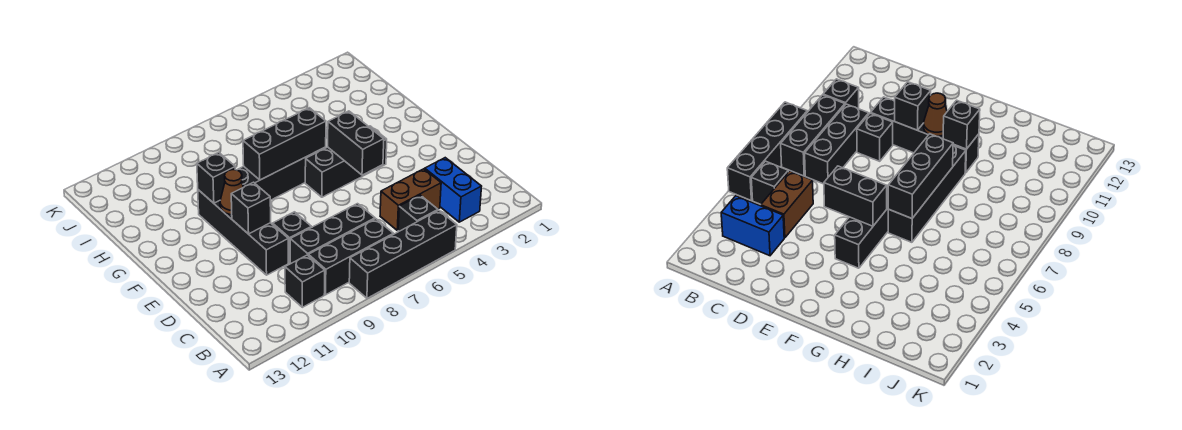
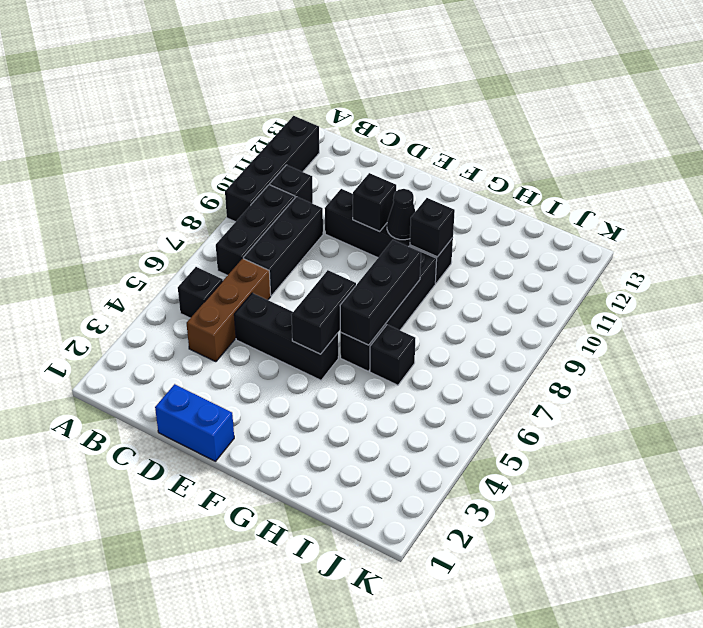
black 1x4 brick [349,210,457,298] -> black 1x4 brick moved to [225,116,319,222]
blue 1x2 brick [425,158,482,222] -> blue 1x2 brick moved to [155,384,234,461]
brown 1x2 brick [380,169,441,231] -> brown 1x3 brick [187,258,271,362]
black 1x1 brick [273,212,311,263] -> black 1x1 brick moved to [370,325,415,385]
black 1x2 brick [328,111,384,175] -> black 1x2 brick turned to [291,270,356,354]
black 1x3 brick [305,126,387,197] -> black 1x3 brick turned to [234,293,338,380]
brown 1x1 cone [220,170,243,215] -> black 1x1 cone [387,189,416,240]

